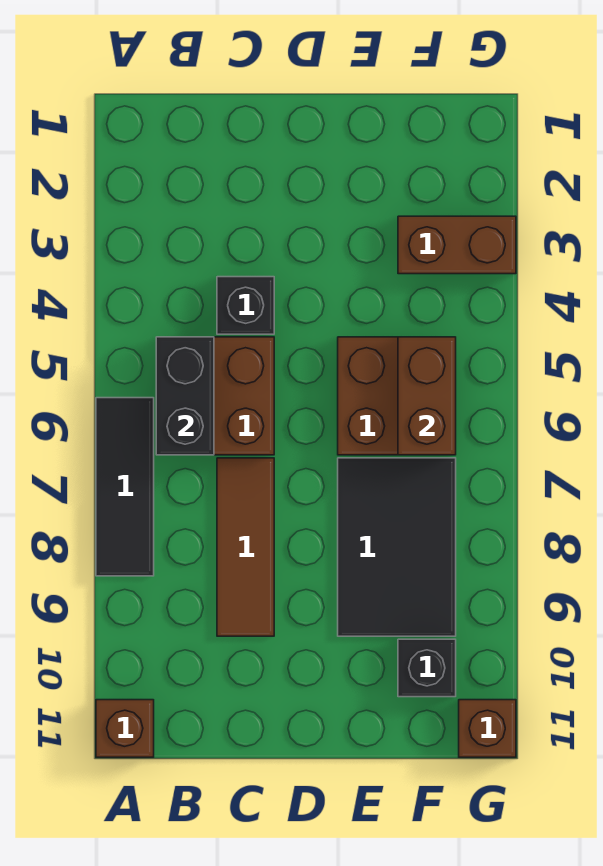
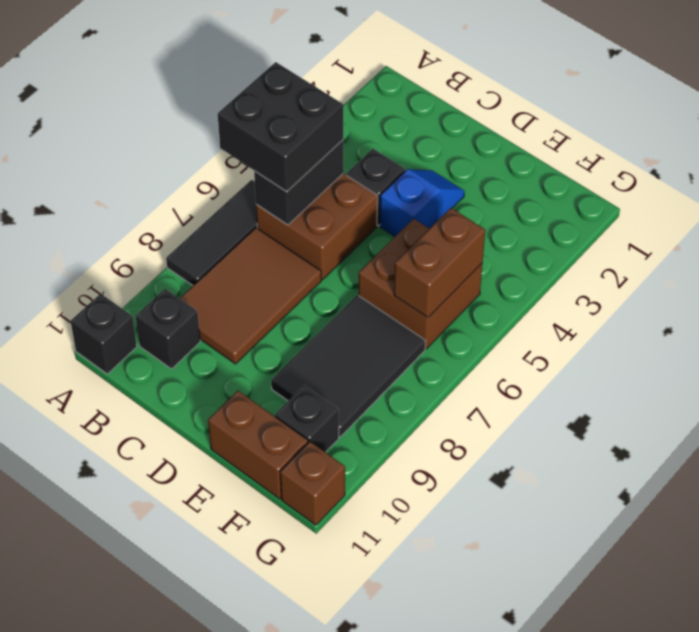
none -> black 2x2 brick [218,62,343,192]
brown 1x1 brick [96,700,154,757] -> black 1x1 brick [71,294,137,374]
none -> black 1x1 brick [136,289,200,369]
brown 1x3 tile [217,458,274,636] -> brown 2x3 tile [180,228,321,364]
none -> blue 1x2 slope [380,169,464,237]
brown 1x2 brick [398,216,516,274] -> brown 1x2 brick moved to [208,391,308,499]

